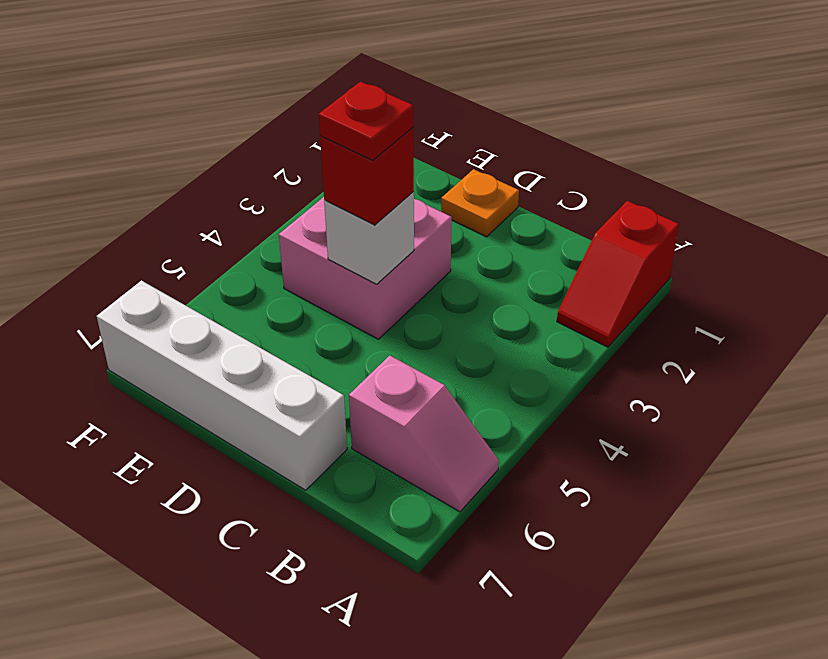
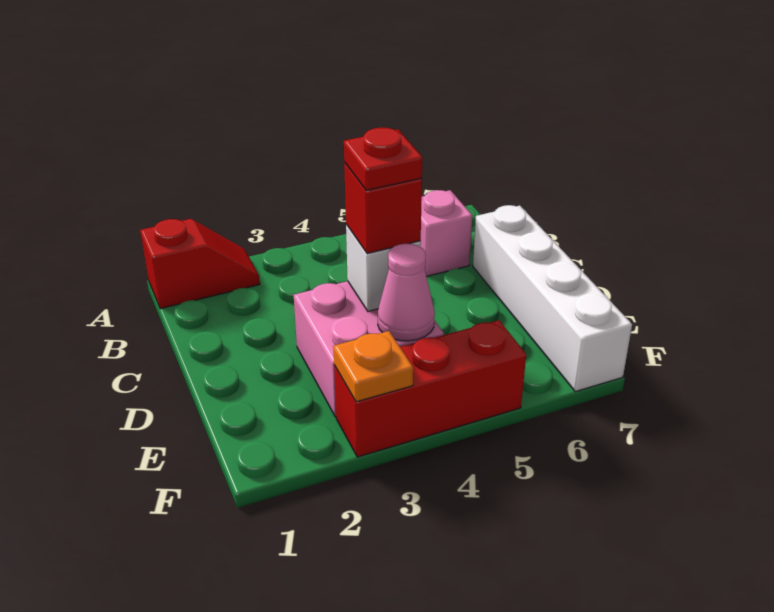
orange 1x1 plate [441,169,519,237] -> orange 1x1 plate moved to [333,331,413,402]
none -> pink 1x1 cone [378,244,435,341]
none -> red 1x3 brick [334,320,526,457]

